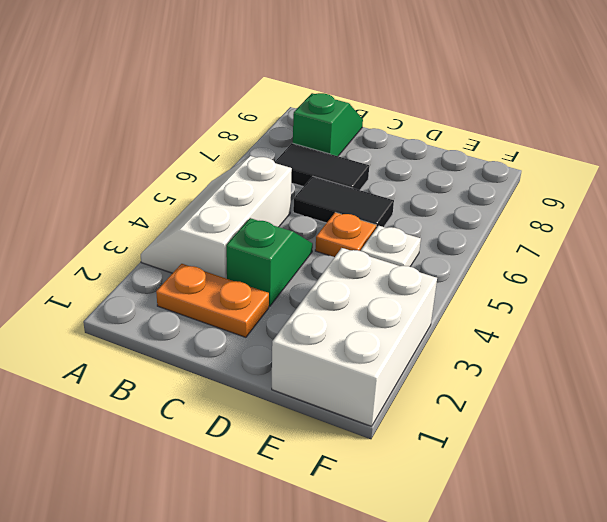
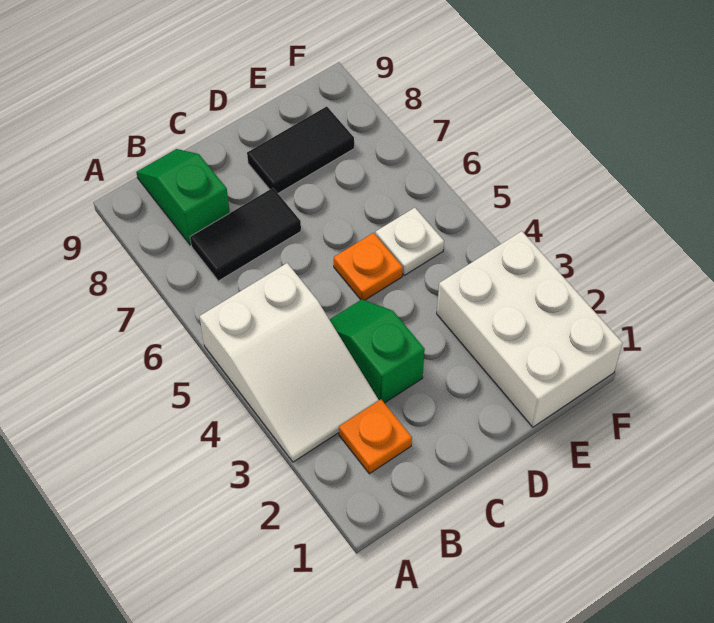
white 2x3 slope [141,156,292,279] -> white 2x3 slope turned to [200,263,379,462]
orange 1x2 plate [156,264,269,337] -> orange 1x1 plate [339,399,412,474]
black 1x2 tile [293,176,394,228] -> black 1x2 tile moved to [247,106,354,193]

